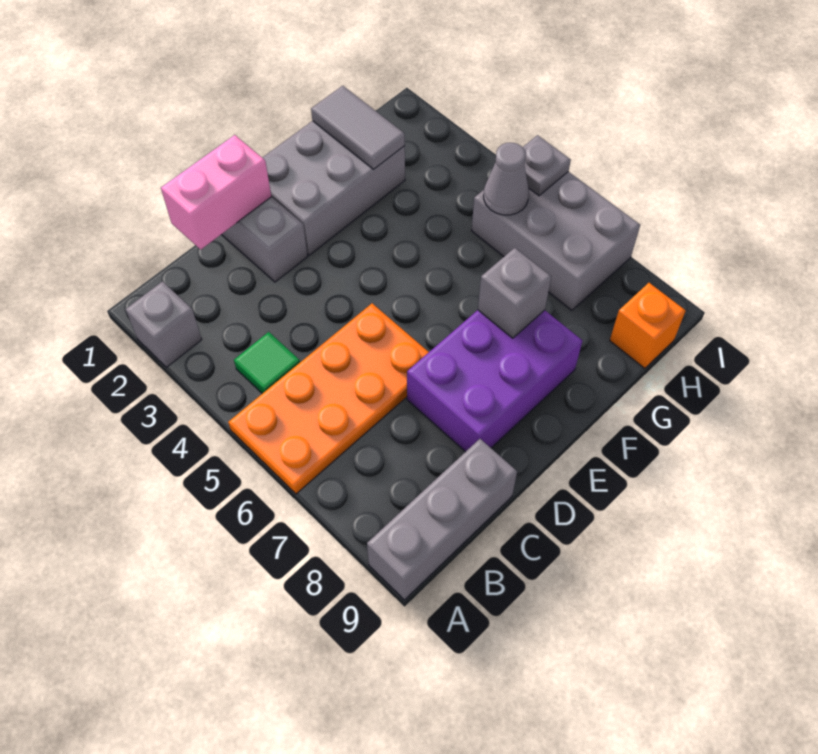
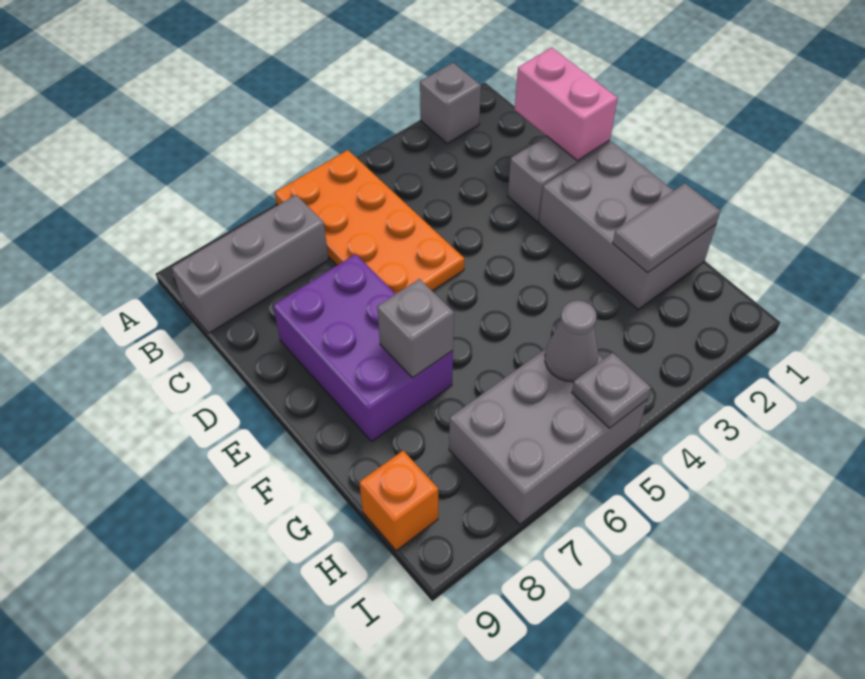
grey 1x3 brick [367,439,517,600] -> grey 1x3 brick turned to [172,195,329,333]
green 1x1 tile [234,332,300,393] -> none

